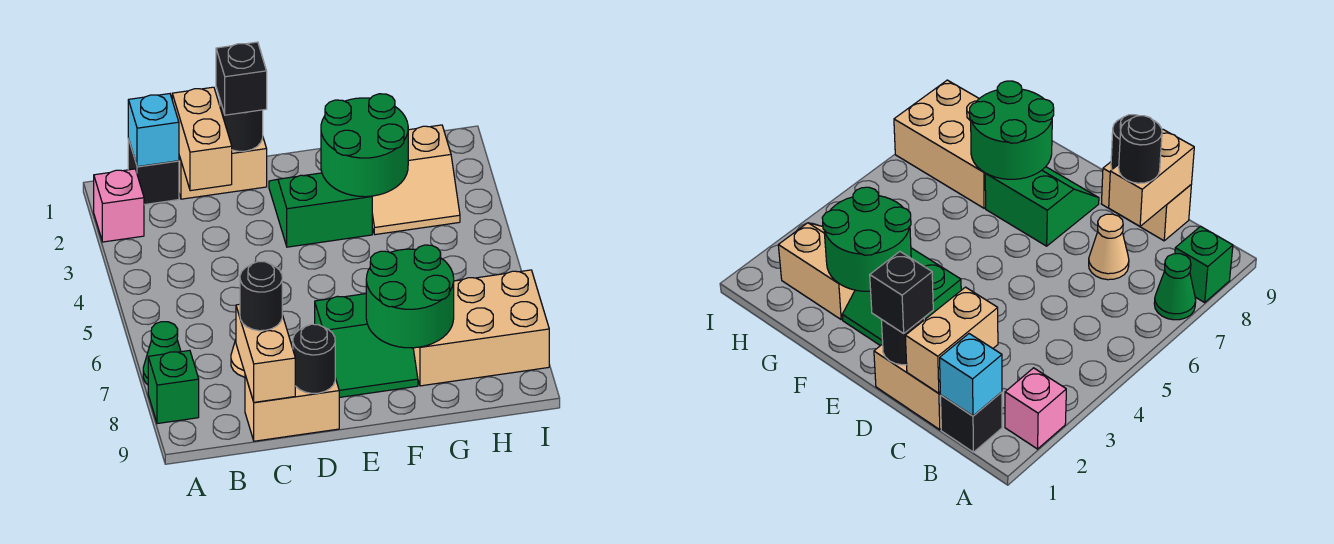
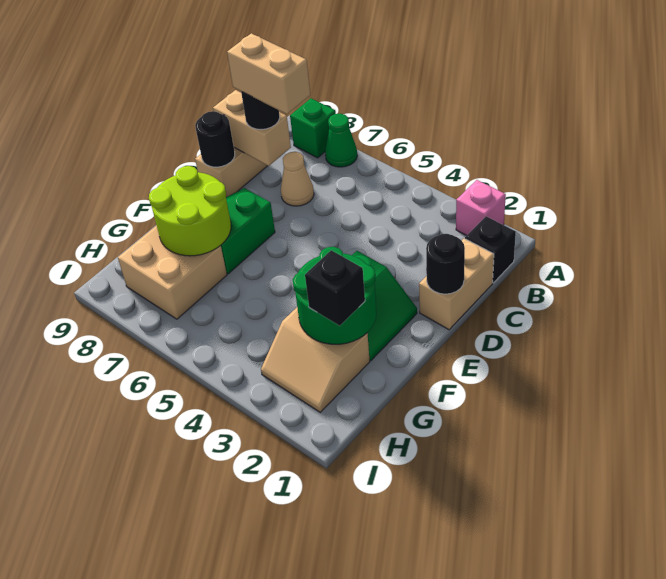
cyan 1x1 brick [128,94,179,167] -> none
tan 1x2 brick [172,87,232,191] -> tan 1x2 brick moved to [227,33,310,114]
black 1x1 brick [216,42,267,115] -> black 1x1 brick moved to [305,250,365,326]
green 2x2 round brick [366,245,454,348] -> lime 2x2 round brick [149,166,231,256]
tan 2x2 slope [372,125,460,235] -> tan 2x2 slope turned to [261,308,370,412]
tan 2x3 brick [413,270,549,386] -> tan 2x2 brick [118,225,227,319]

